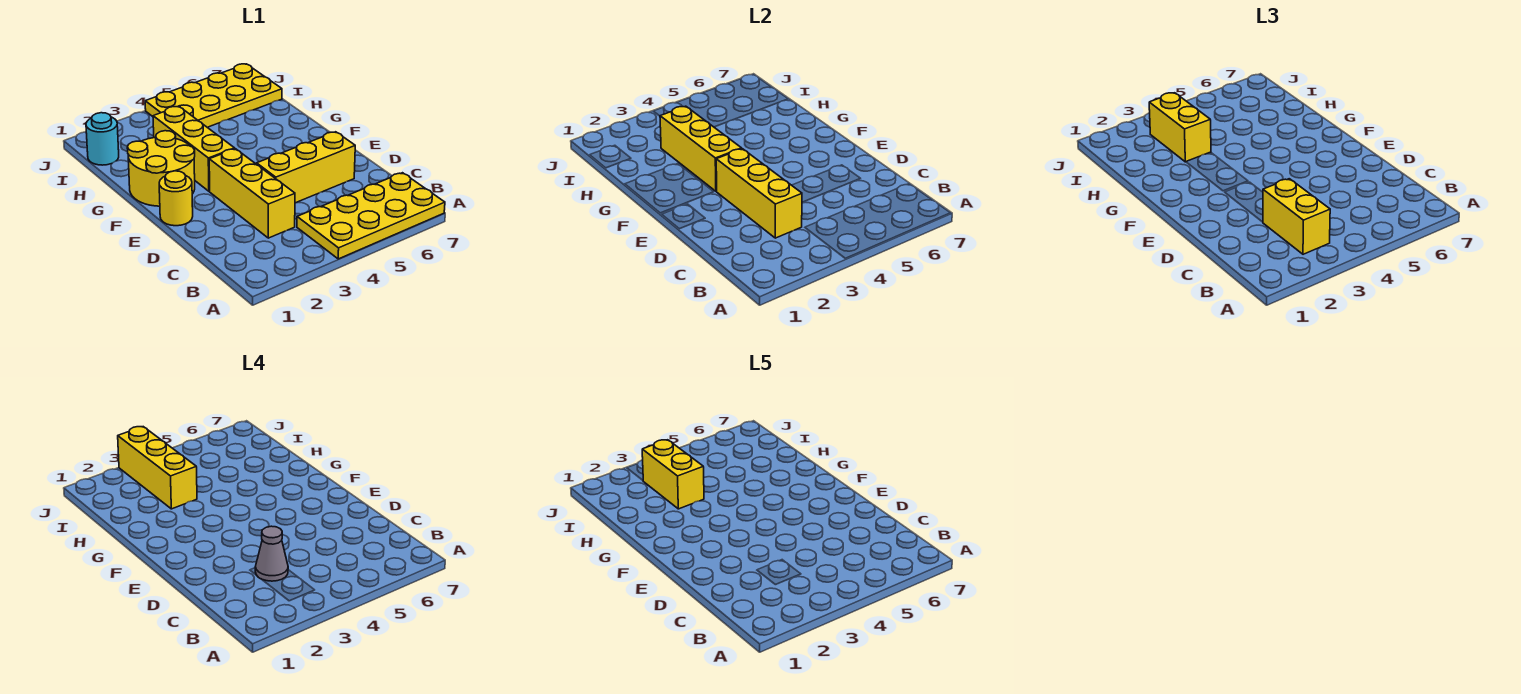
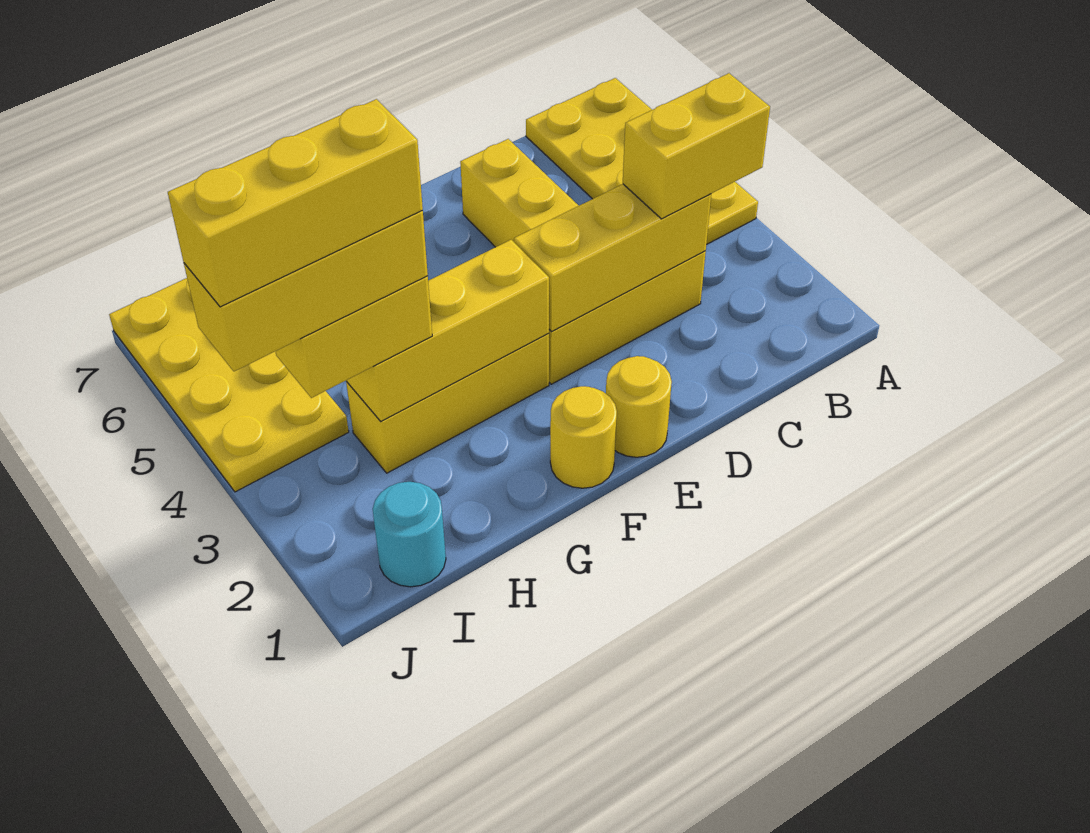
grey 1x1 cone [255,526,288,581] -> none
yellow 2x2 round brick [127,131,195,206] -> yellow 1x1 round brick [550,386,617,488]
yellow 1x2 brick [642,440,704,509] -> yellow 1x3 brick [168,99,423,307]

